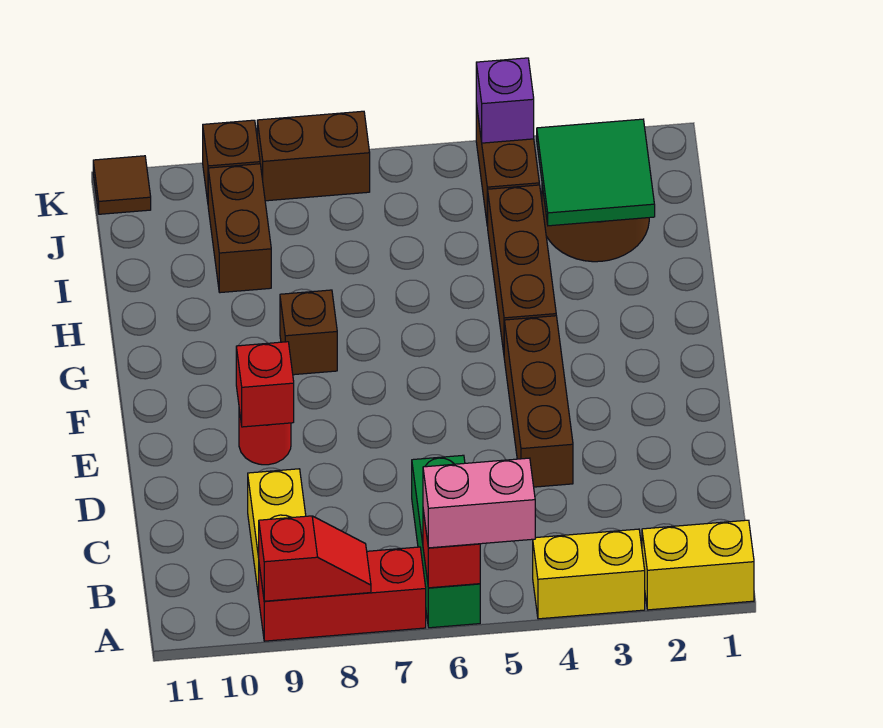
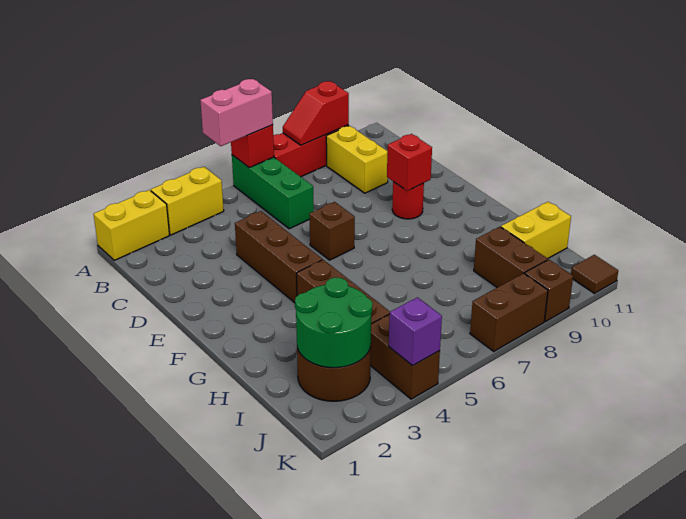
brown 1x1 brick [280,290,337,375] -> brown 1x1 brick moved to [309,202,355,260]
green 2x2 tile [537,119,655,226] -> green 2x2 round brick [295,277,373,368]
none -> yellow 1x2 brick [501,202,571,259]

